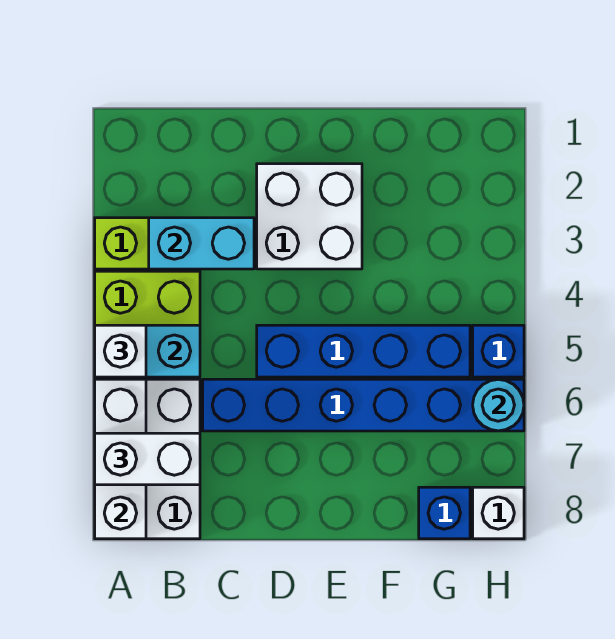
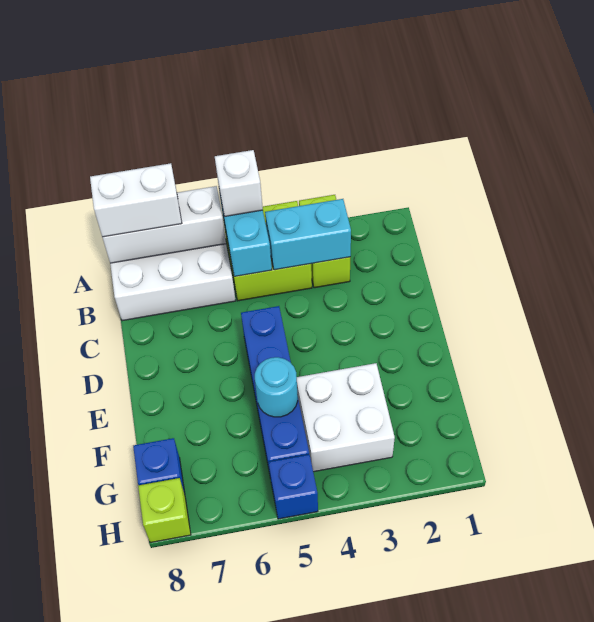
white 1x2 brick [95,433,200,485] -> white 1x2 brick turned to [90,163,182,237]
cyan 1x2 brick [149,218,254,269] -> cyan 1x2 brick turned to [265,199,351,270]
blue 1x6 brick [203,379,524,431] -> none
white 2x2 brick [257,164,362,269] -> white 2x2 brick moved to [297,363,395,472]
cyan 1x1 round brick [473,379,524,431] -> cyan 1x1 round brick moved to [255,357,298,417]
white 1x1 brick [473,487,524,539] -> lime 1x1 brick [138,478,191,543]

